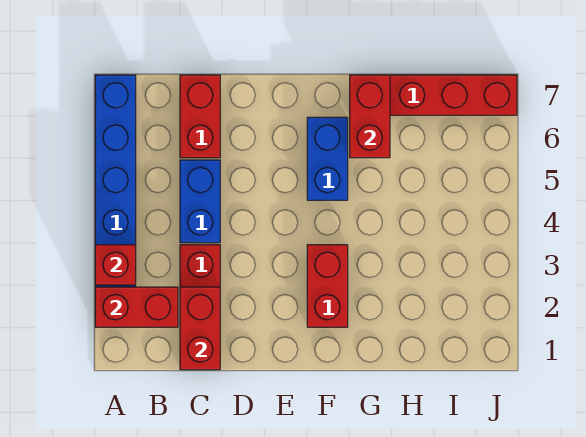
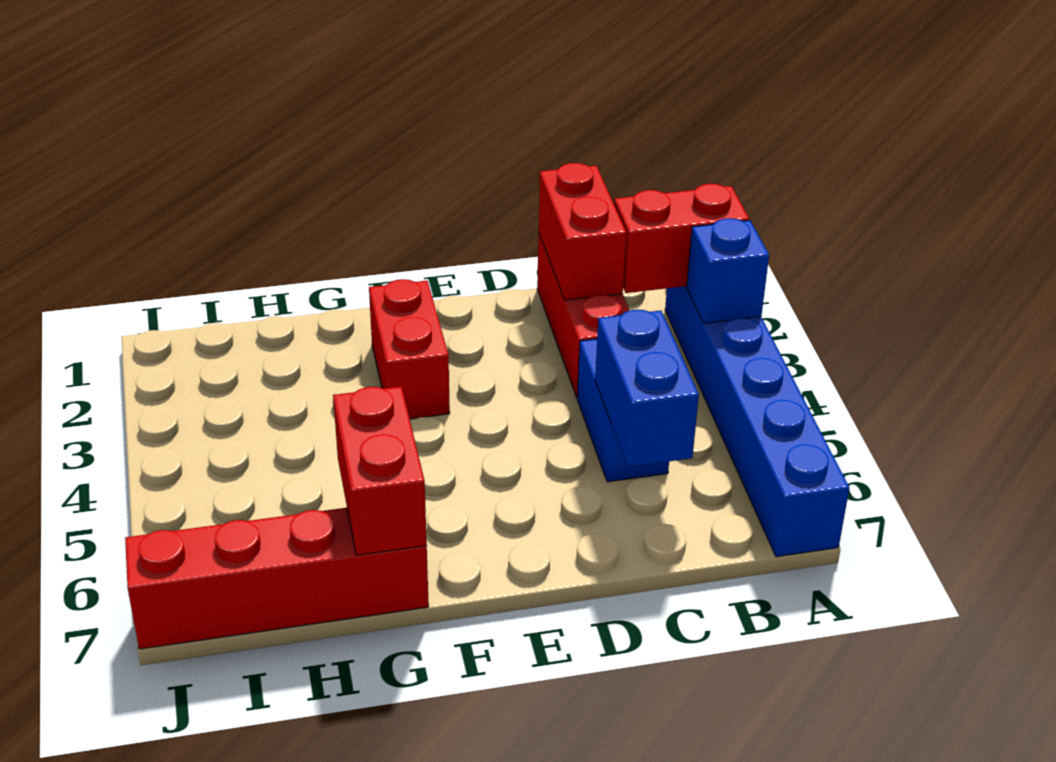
red 1x1 brick [95,245,136,285] -> blue 1x1 brick [687,218,769,323]
red 1x2 brick [180,75,220,158] -> none
blue 1x2 brick [307,117,348,200] -> blue 1x2 brick moved to [595,310,699,467]

